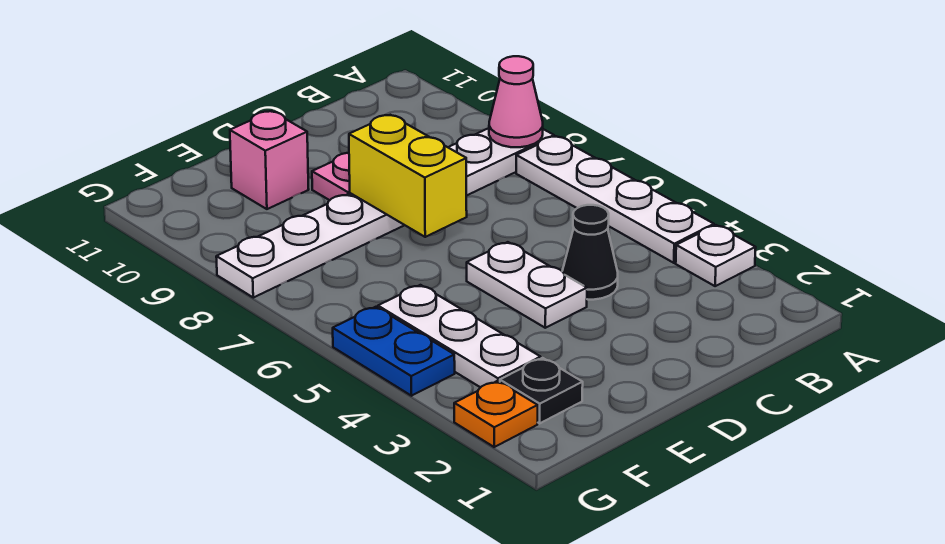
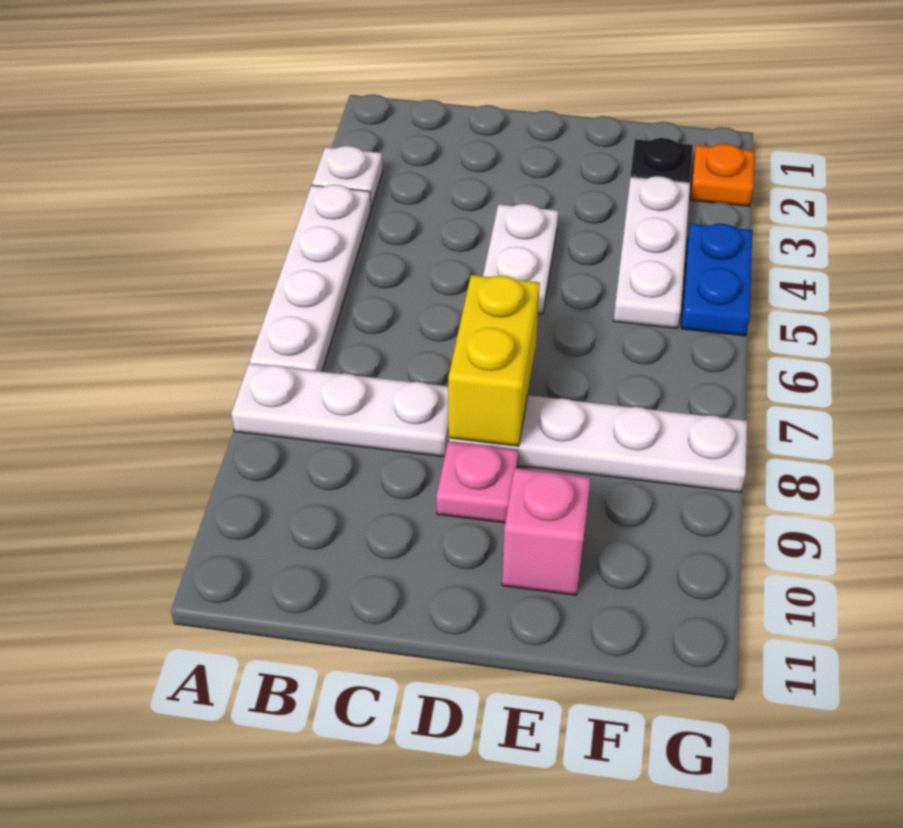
pink 1x1 cone [489,56,543,147] -> none
black 1x1 cone [562,205,618,300] -> none

